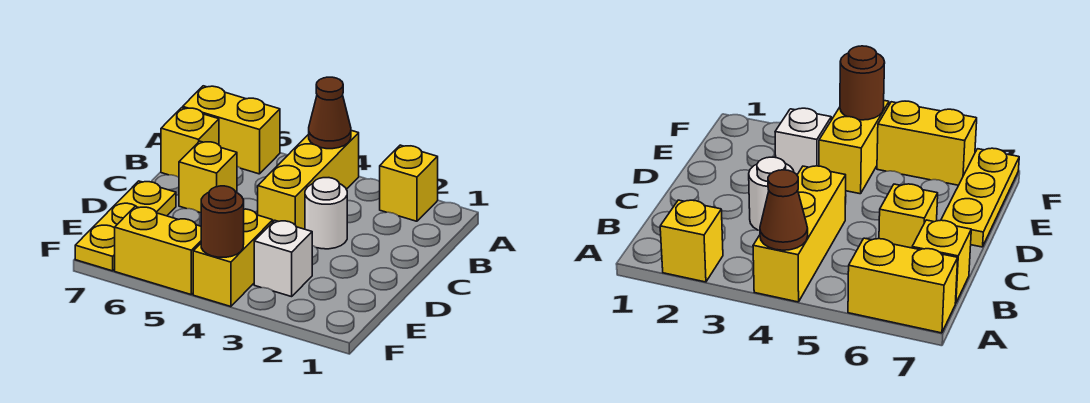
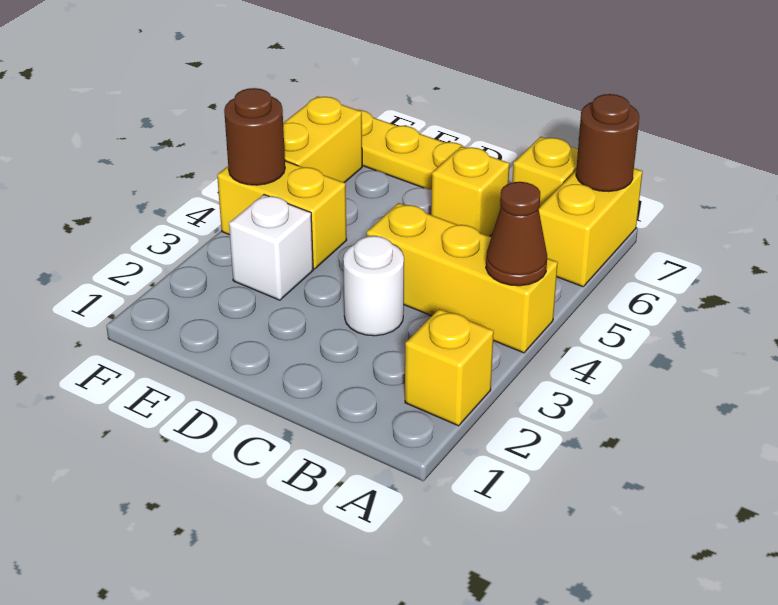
none -> brown 1x1 round brick [576,94,639,192]

